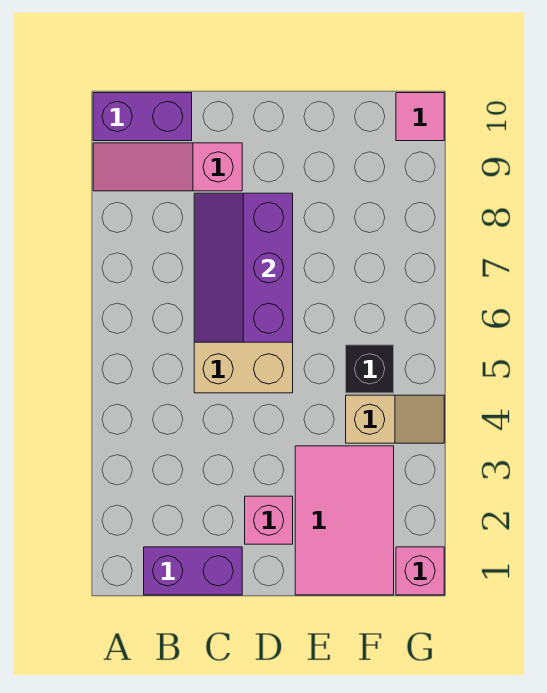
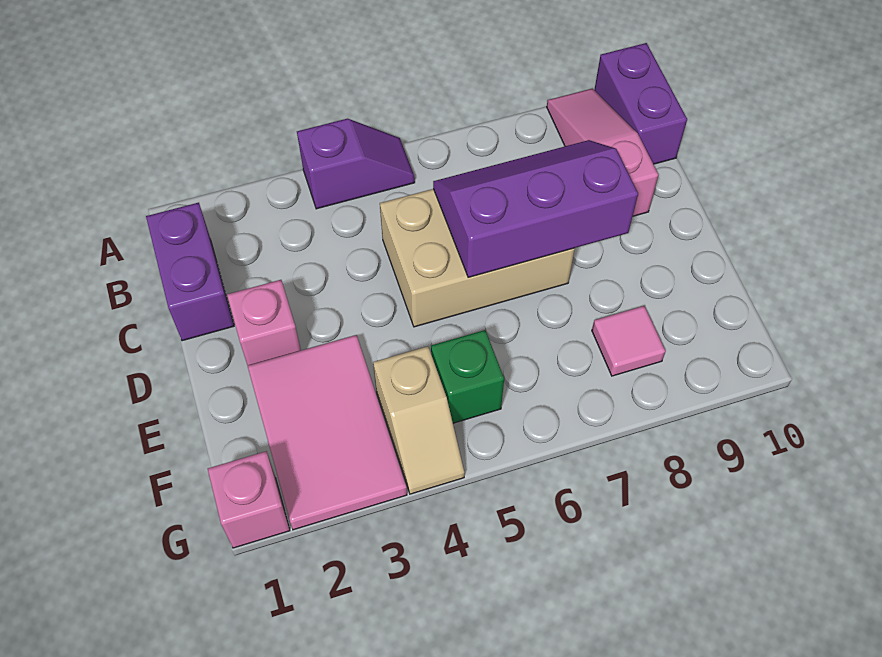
none -> purple 1x2 slope [297,119,415,209]
pink 2x3 tile [295,446,394,595] -> pink 2x3 tile turned to [248,335,407,530]
black 1x1 brick [346,345,394,393] -> green 1x1 brick [431,330,504,423]
pink 1x1 tile [396,93,444,141] -> pink 1x1 tile moved to [592,306,666,376]

